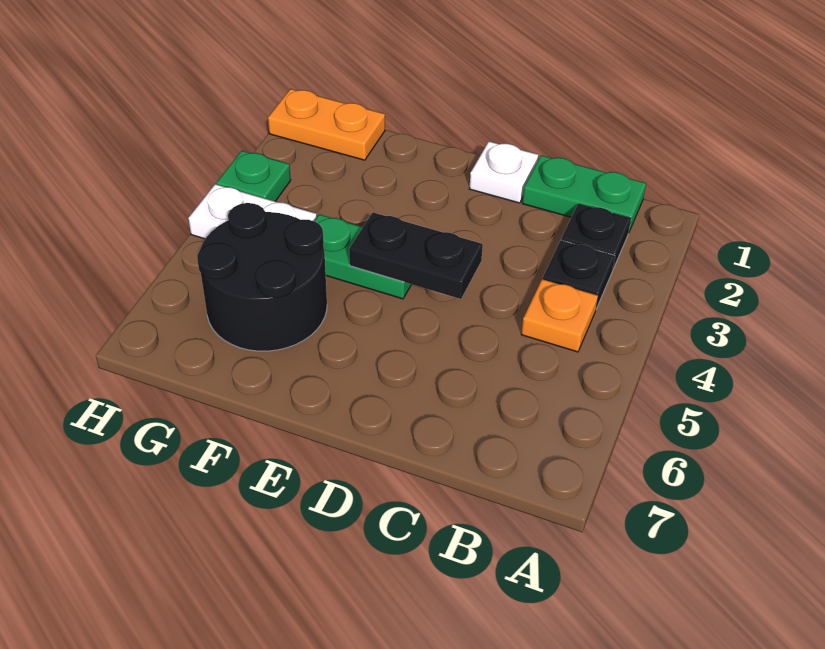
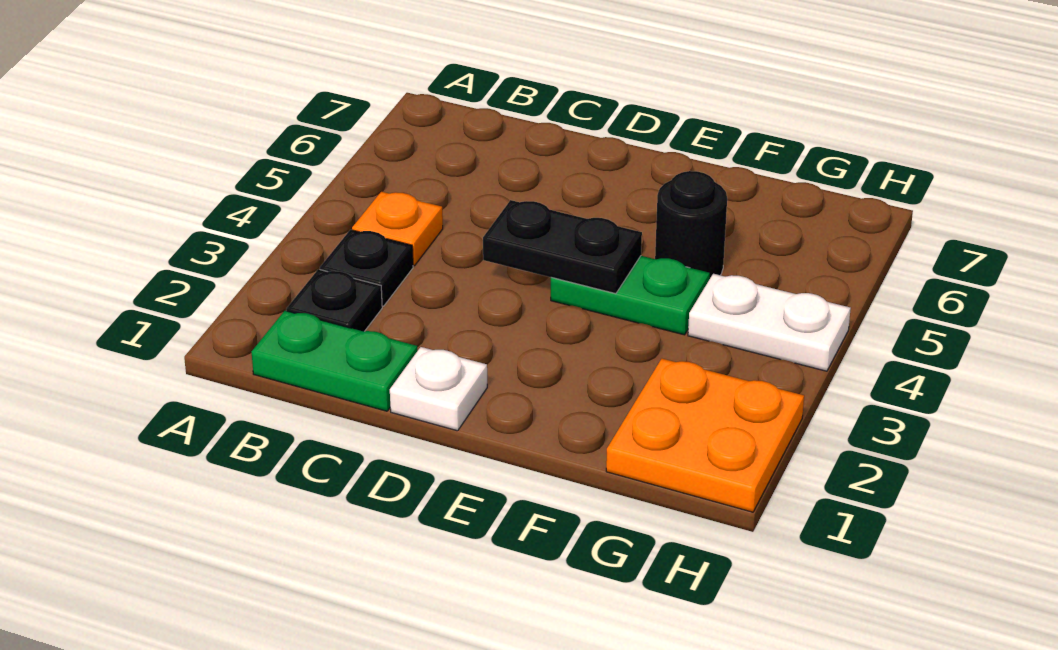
black 2x2 round brick [197,203,327,351] -> black 1x1 round brick [655,171,727,279]
orange 1x2 plate [268,89,385,160] -> orange 2x2 plate [606,359,804,512]
green 1x1 plate [217,151,291,201] -> none

